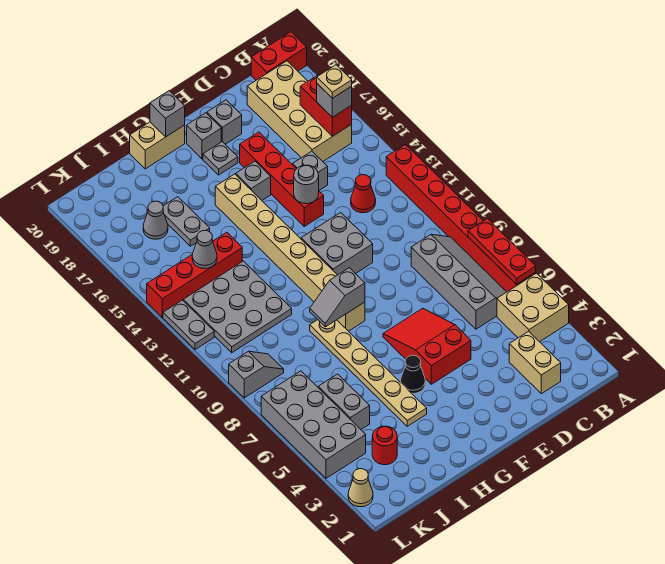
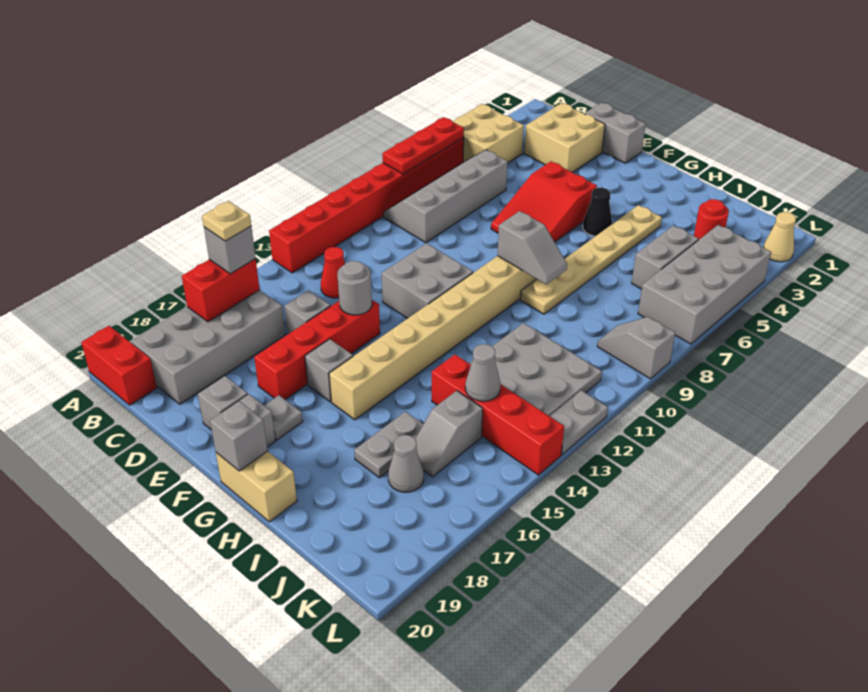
tan 2x4 brick [247,61,352,161] -> grey 2x4 brick [131,290,285,404]
tan 1x2 brick [509,331,561,394] -> tan 2x2 brick [524,103,605,173]
none -> grey 1x2 brick [585,103,646,163]
none -> grey 1x2 slope [415,391,483,477]

